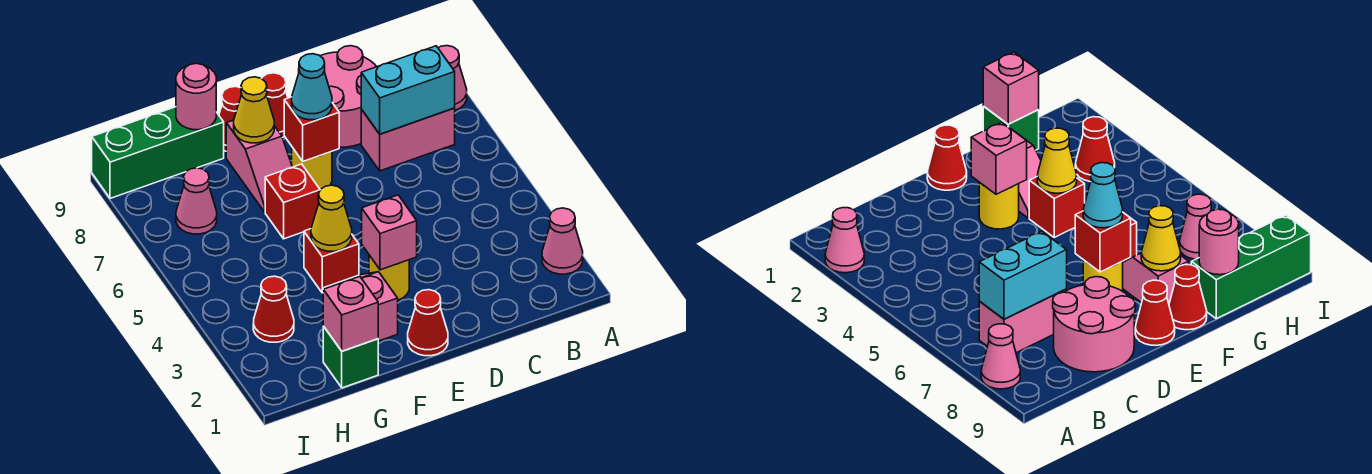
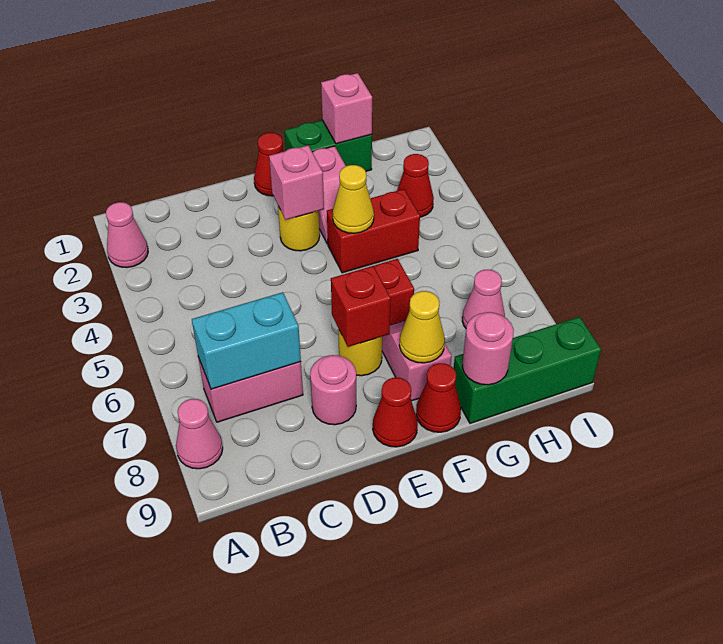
pink 2x2 round brick [321,46,377,147] -> pink 1x1 round brick [310,355,356,425]
cyan 1x1 cone [292,54,332,120] -> none
red 1x1 brick [304,229,359,293] -> red 1x2 brick [327,189,420,273]
green 1x1 brick [323,326,378,388] -> green 1x2 brick [285,120,372,171]

